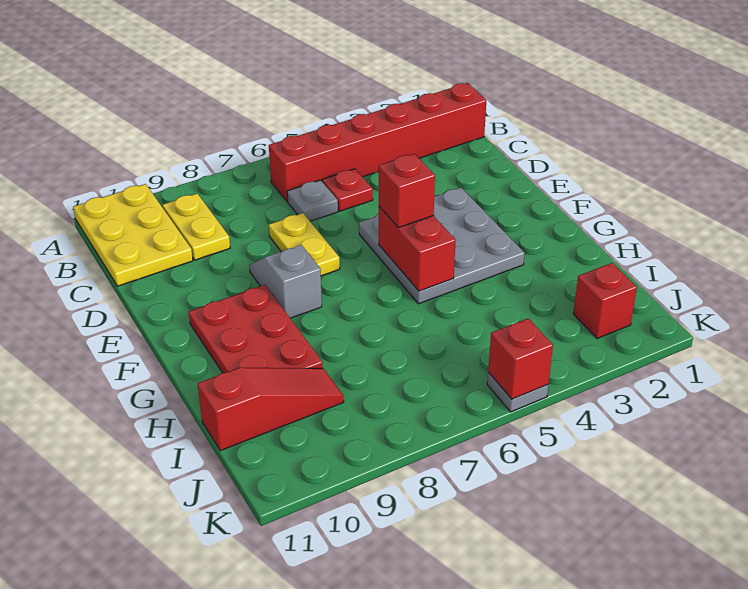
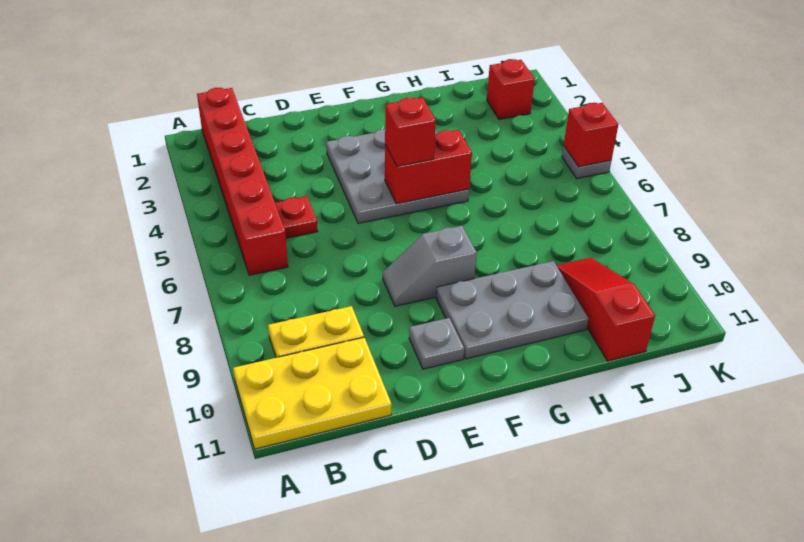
grey 1x1 plate [287,180,338,221] -> grey 1x1 plate moved to [409,318,464,369]
yellow 1x2 plate [269,213,340,276] -> none
red 2x3 plate [189,285,323,373] -> grey 2x3 plate [436,261,589,359]

